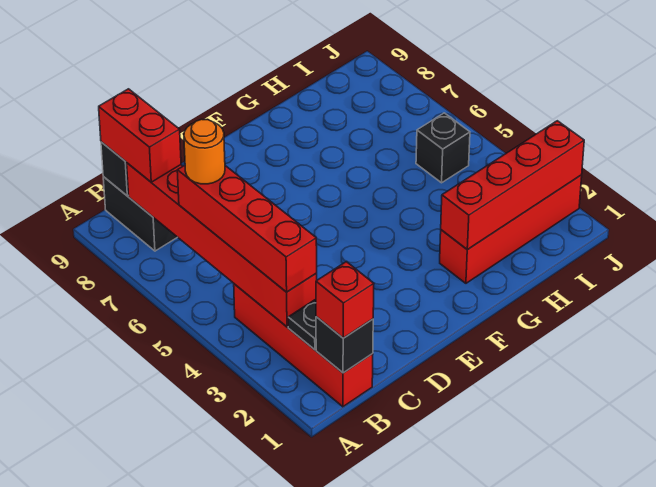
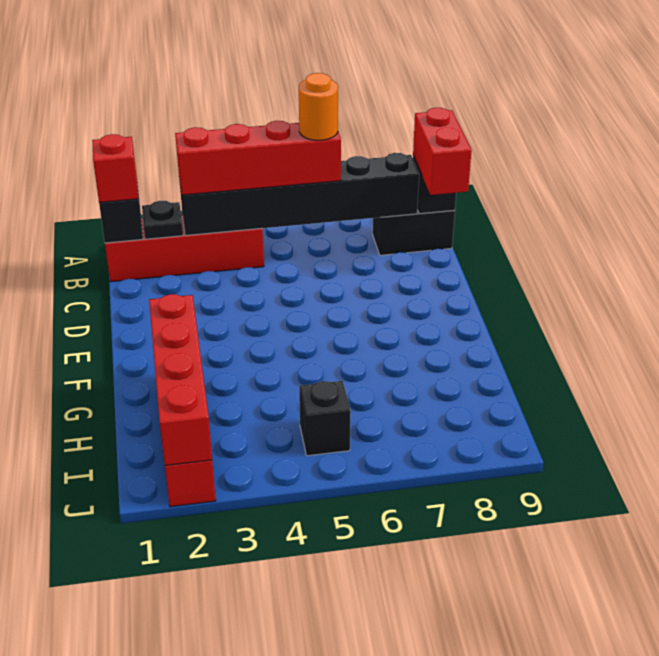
red 1x6 brick [127,163,317,327] -> black 1x6 brick [179,153,419,235]
red 1x2 brick [99,89,181,182] -> red 1x2 brick turned to [413,108,472,195]

